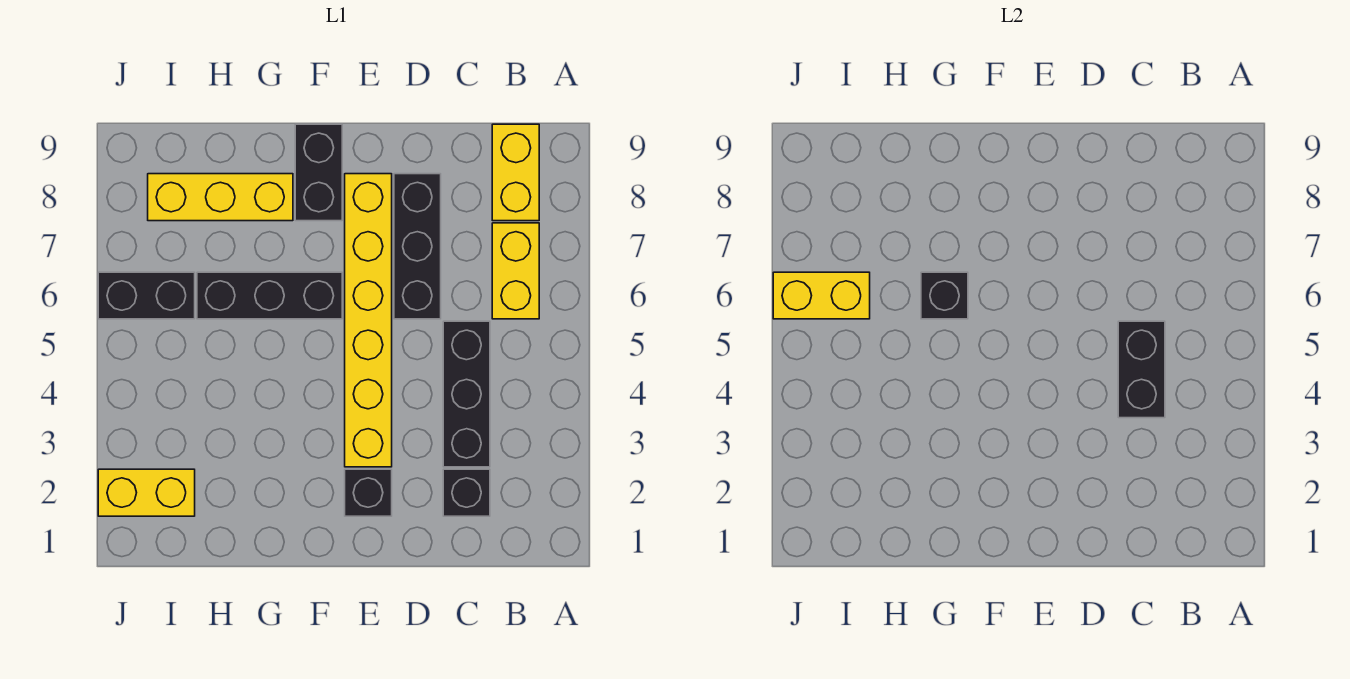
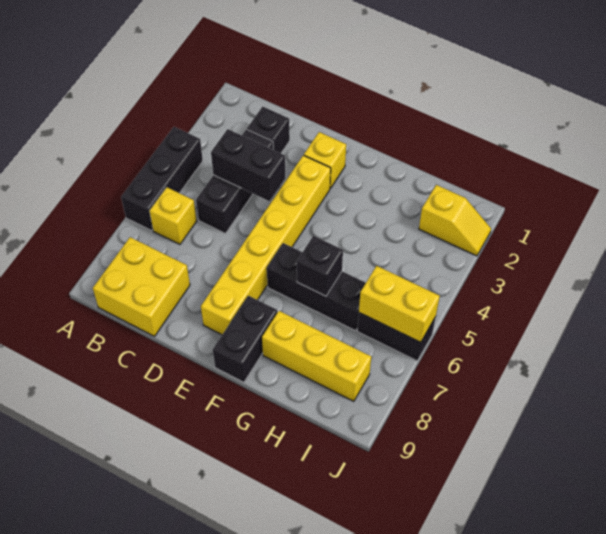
yellow 1x2 brick [492,223,539,319] -> yellow 1x1 brick [150,187,197,244]
yellow 1x2 brick [492,124,539,221] -> yellow 2x2 brick [93,237,190,336]
black 1x2 brick [1118,321,1165,418] -> black 1x2 brick turned to [211,129,285,201]
black 1x3 brick [394,174,441,319] -> black 1x3 brick moved to [121,127,203,231]
black 1x1 brick [345,469,392,516] -> yellow 1x1 brick [304,132,346,188]
yellow 1x2 brick [98,469,195,516] -> yellow 1x2 slope [419,185,491,256]

